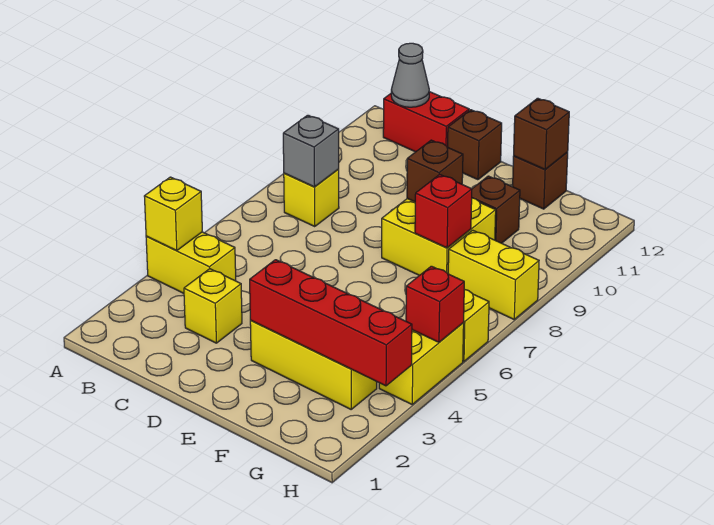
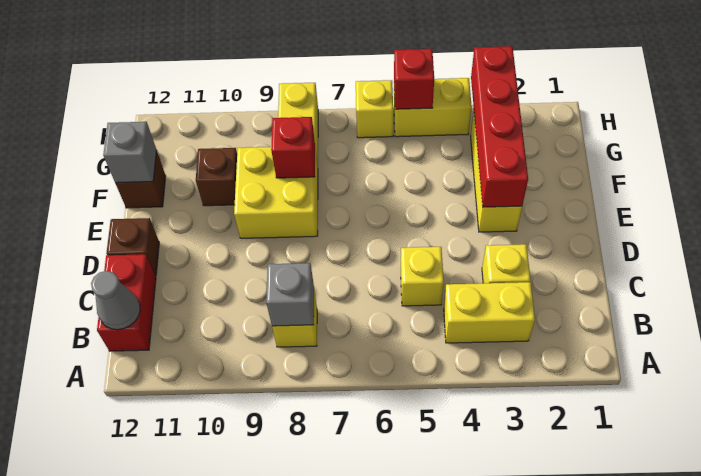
yellow 1x2 brick [146,232,236,293] -> yellow 1x2 brick turned to [444,282,535,343]
yellow 1x1 brick [144,177,202,251] -> yellow 1x1 brick moved to [401,247,444,306]
brown 1x1 brick [407,140,463,202] -> none
brown 1x1 brick [514,98,569,169] -> grey 1x1 brick [103,122,157,183]

